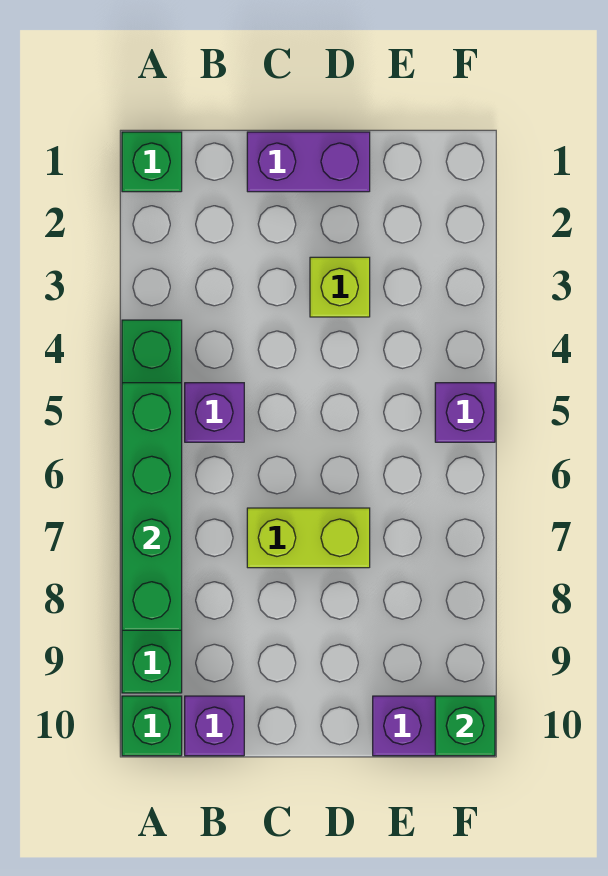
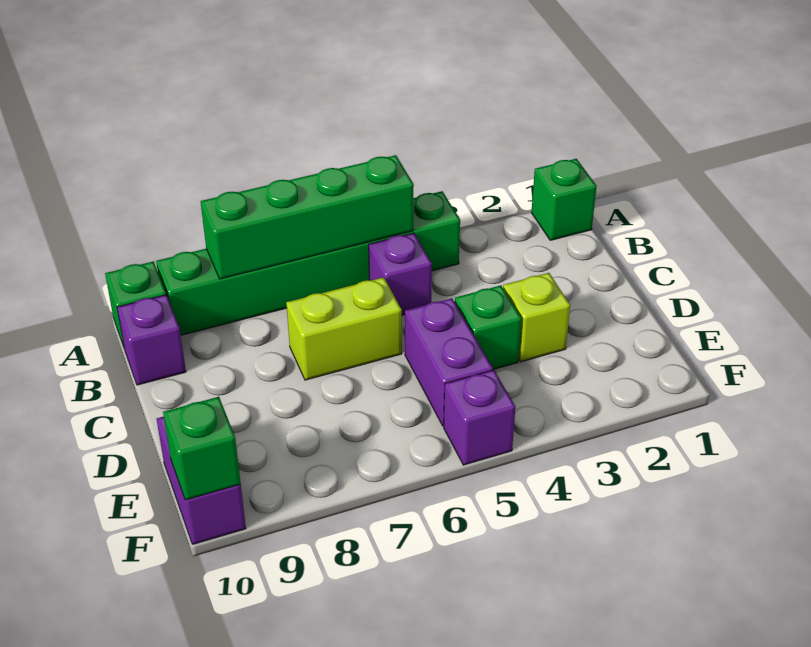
purple 1x2 brick [247,132,370,192] -> purple 1x2 brick moved to [405,298,493,426]
lime 1x2 brick [247,508,370,568] -> lime 1x2 brick turned to [286,277,402,380]
none -> green 1x1 brick [454,285,521,369]

